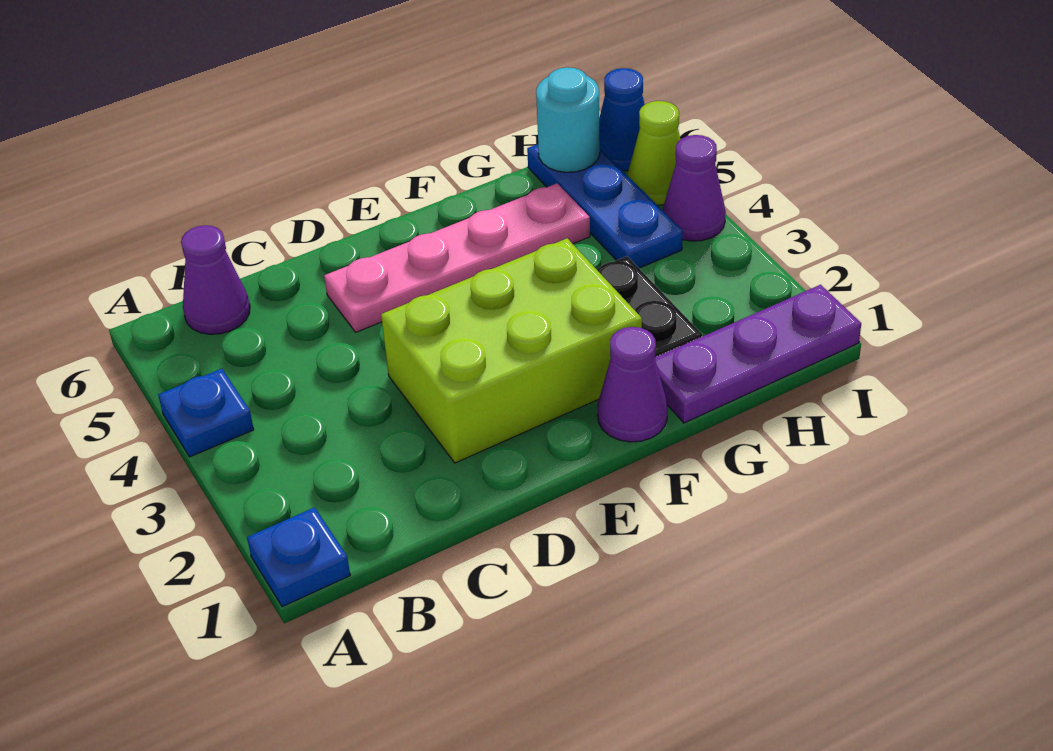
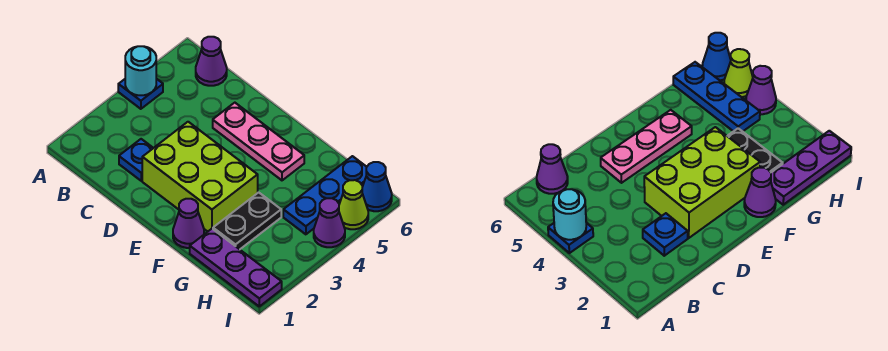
blue 1x1 plate [247,507,350,607] -> blue 1x1 plate moved to [119,139,153,181]
pink 1x4 plate [324,183,590,332] -> pink 1x3 plate [213,103,304,180]
cyan 1x1 round brick [536,67,600,172] -> cyan 1x1 round brick moved to [125,46,156,95]

